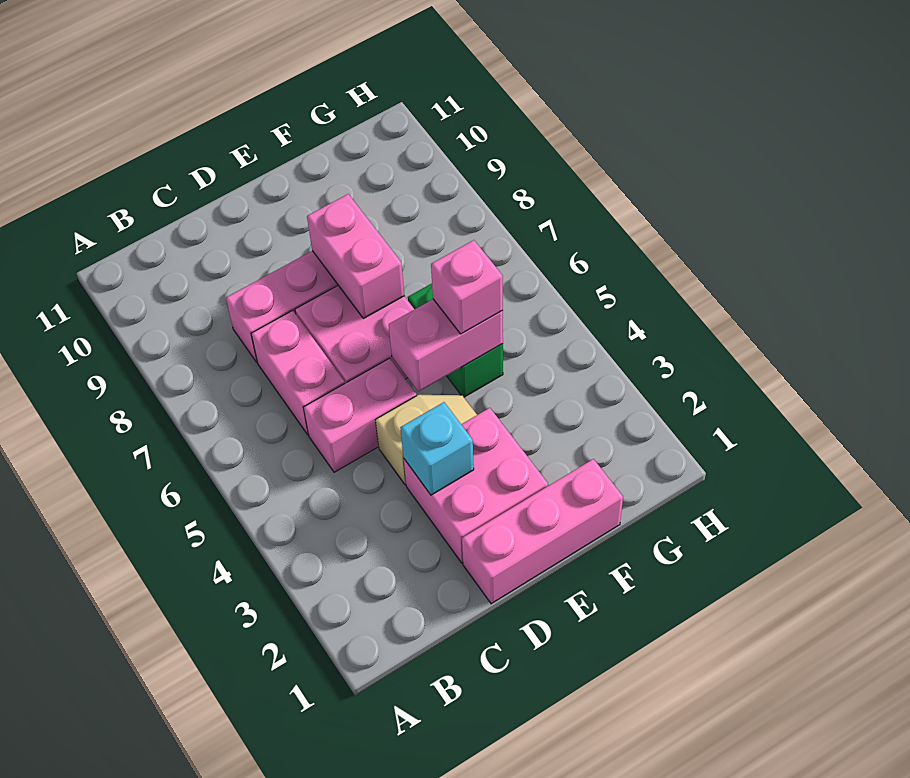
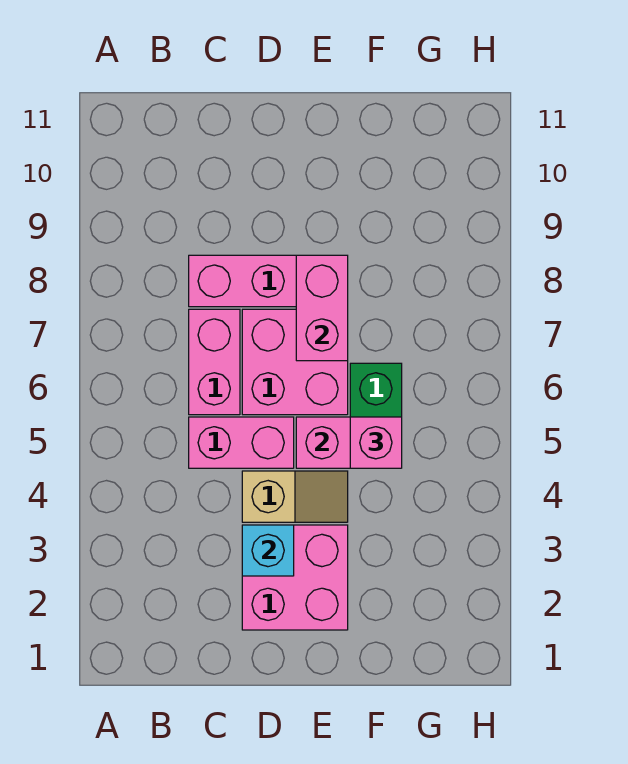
pink 1x3 brick [462,459,623,604] -> none

